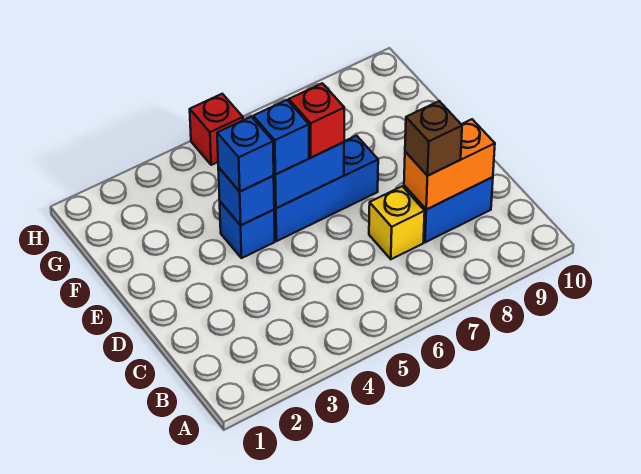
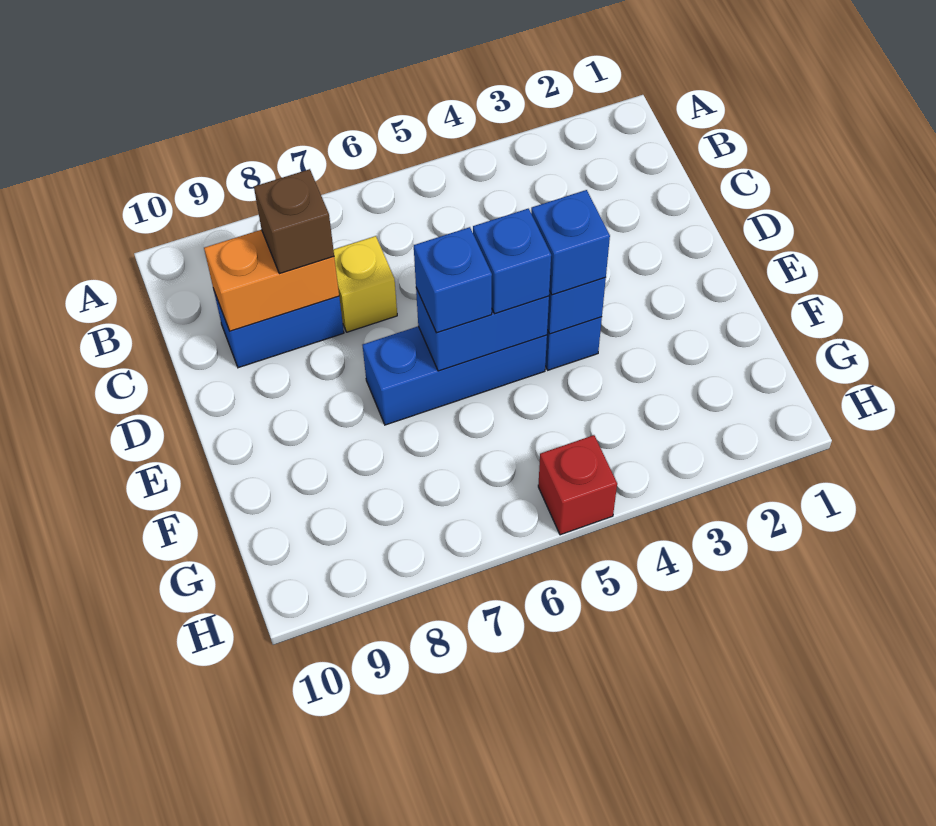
red 1x1 brick [289,83,344,158] -> blue 1x1 brick [414,227,492,333]

